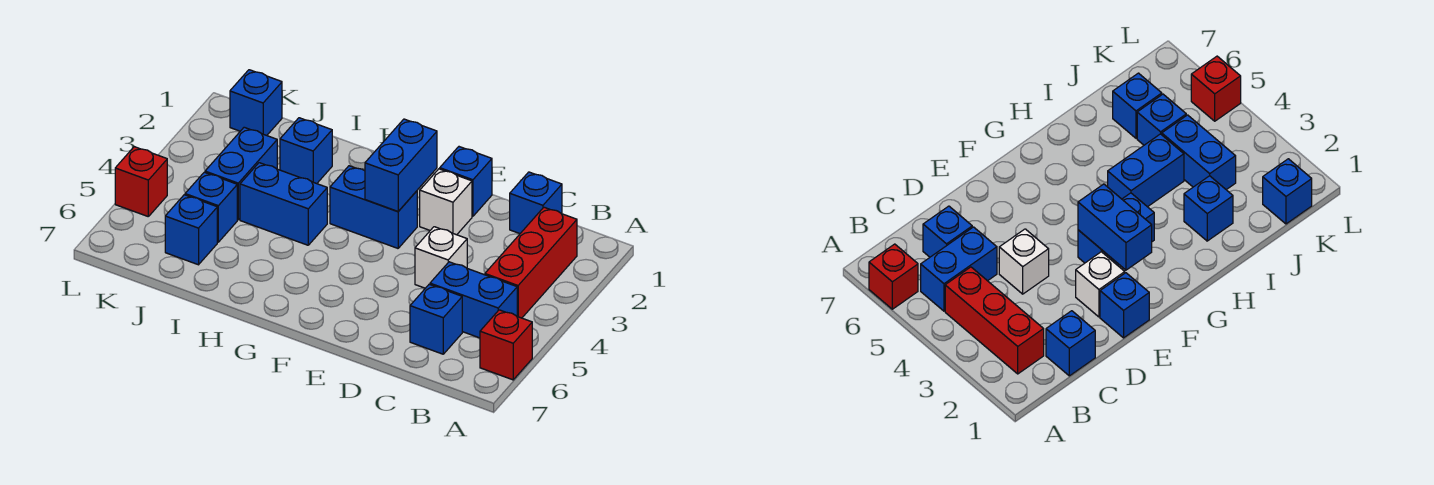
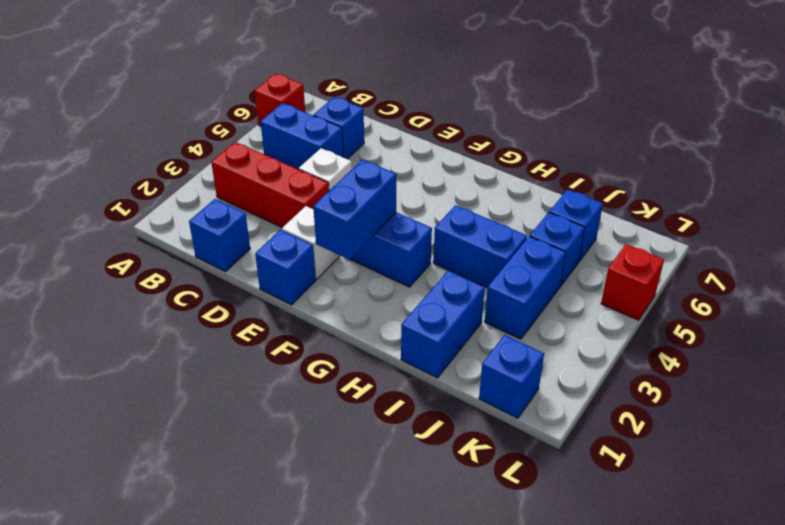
red 1x3 brick [485,207,577,318] -> red 1x3 brick turned to [211,142,329,228]
blue 1x1 brick [280,118,332,184] -> blue 1x2 brick [401,271,485,378]

